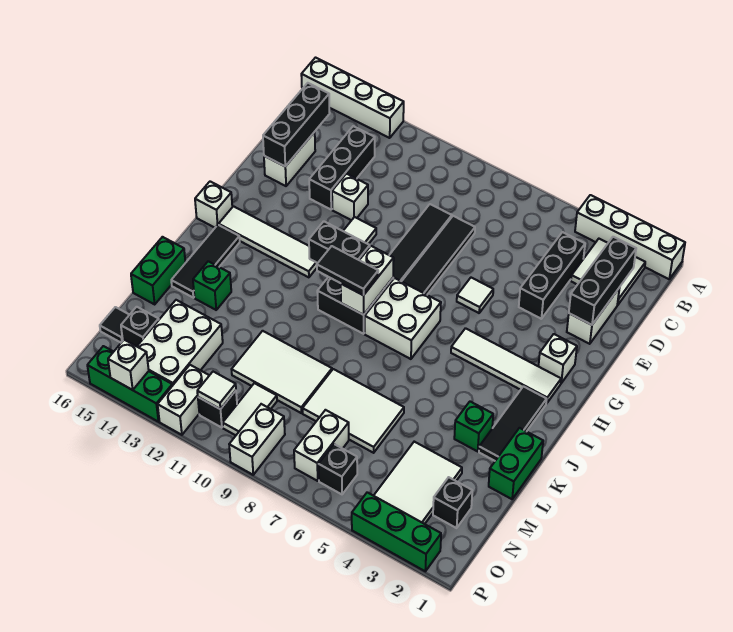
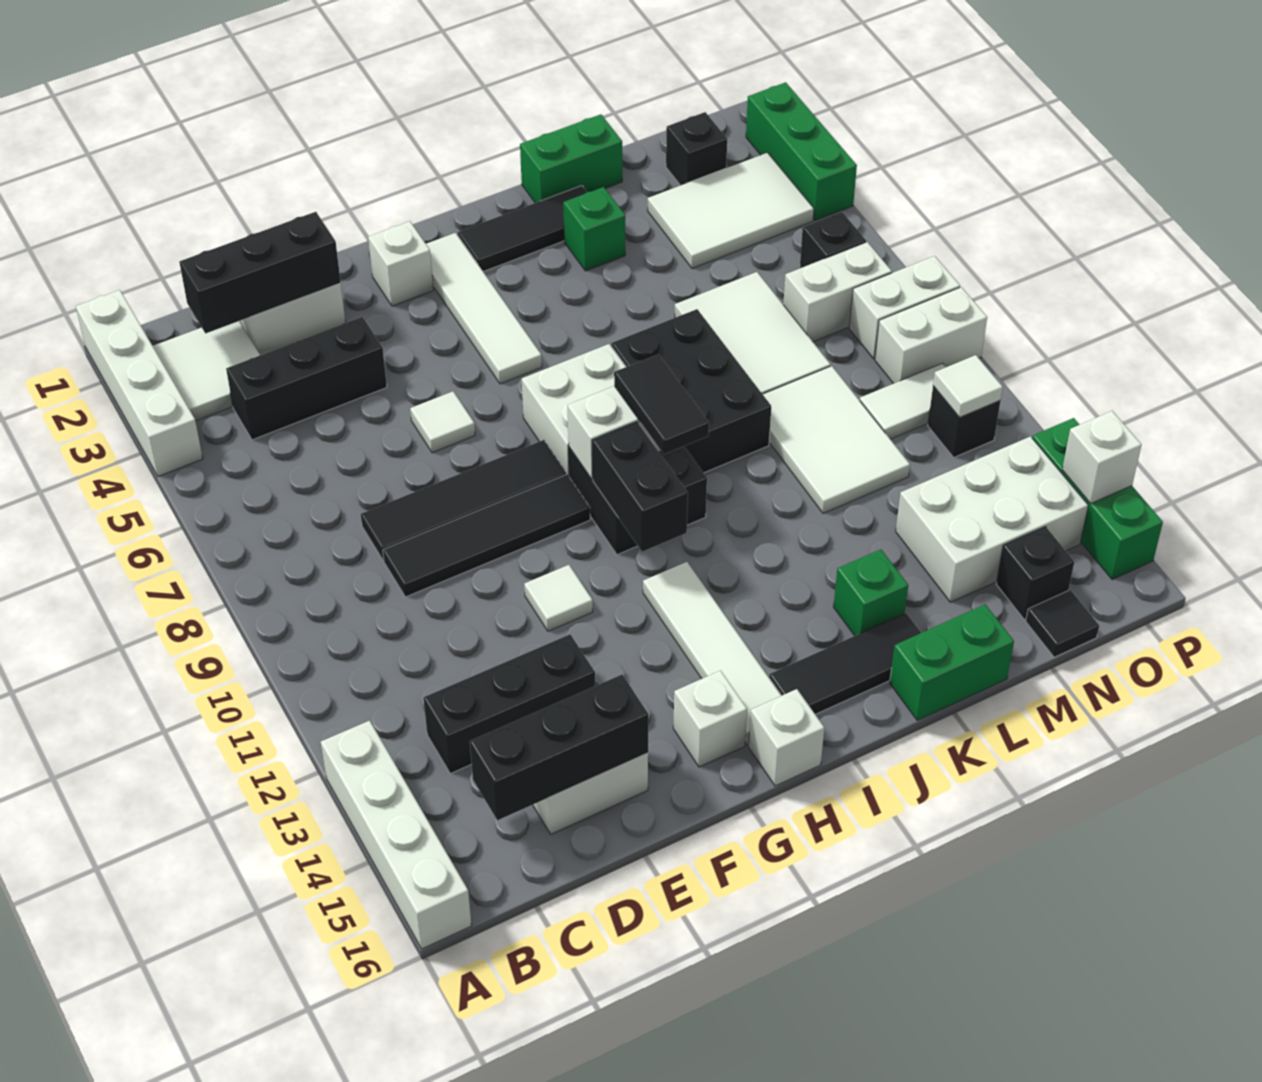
white 1x1 brick [332,174,368,220] -> white 1x1 brick moved to [673,671,747,767]
none -> black 2x3 brick [611,309,771,473]
white 1x2 brick [158,365,209,435] -> white 1x2 brick moved to [849,256,960,359]

